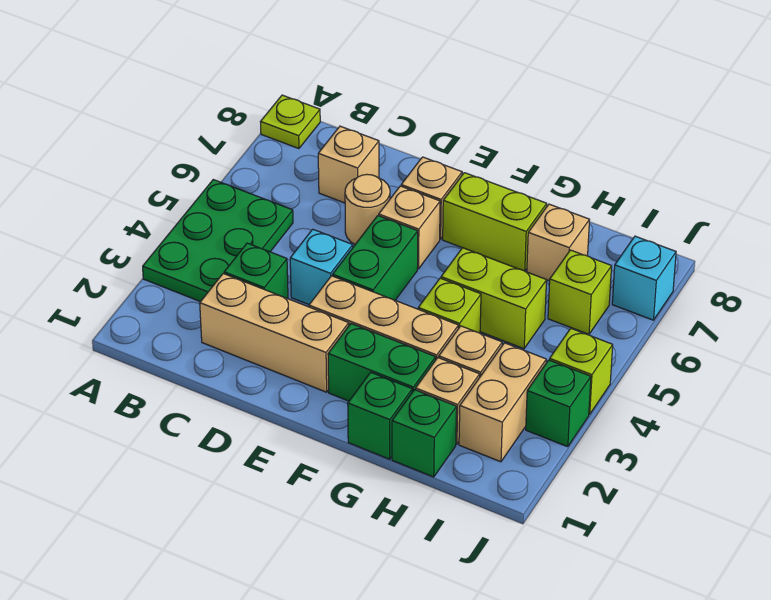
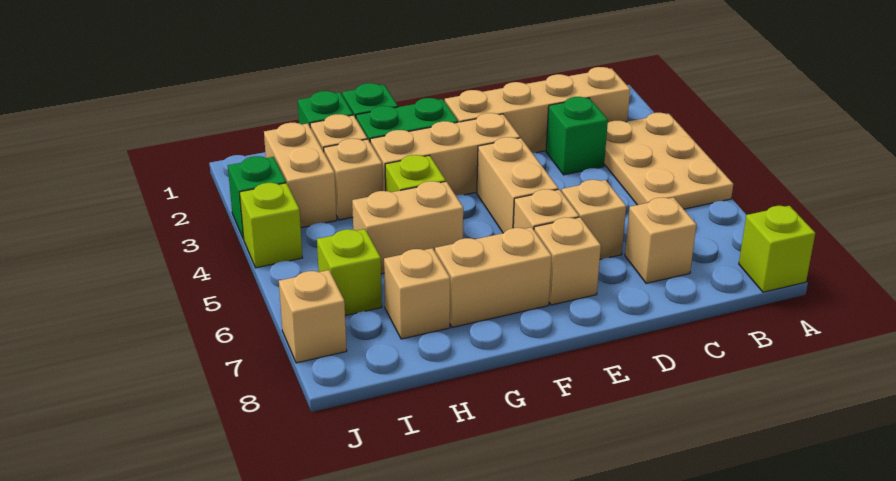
green 2x3 plate [143,180,293,302] -> tan 2x3 plate [604,113,733,209]
lime 1x1 plate [261,95,320,149] -> lime 1x1 brick [739,206,815,292]
tan 1x3 brick [200,274,349,392] -> tan 1x4 brick [445,67,630,153]
cyan 1x1 brick [290,229,353,304] -> none
tan 1x1 round brick [345,174,390,244] -> tan 1x1 brick [561,180,626,259]
green 1x2 brick [333,216,418,300] -> tan 1x2 brick [477,137,558,233]
lime 1x2 brick [443,173,547,271] -> tan 1x2 brick [435,227,552,328]
lime 1x2 brick [441,248,547,349] -> tan 1x2 brick [352,181,463,274]
cyan 1x1 brick [612,236,676,320] -> tan 1x1 brick [279,270,347,363]

